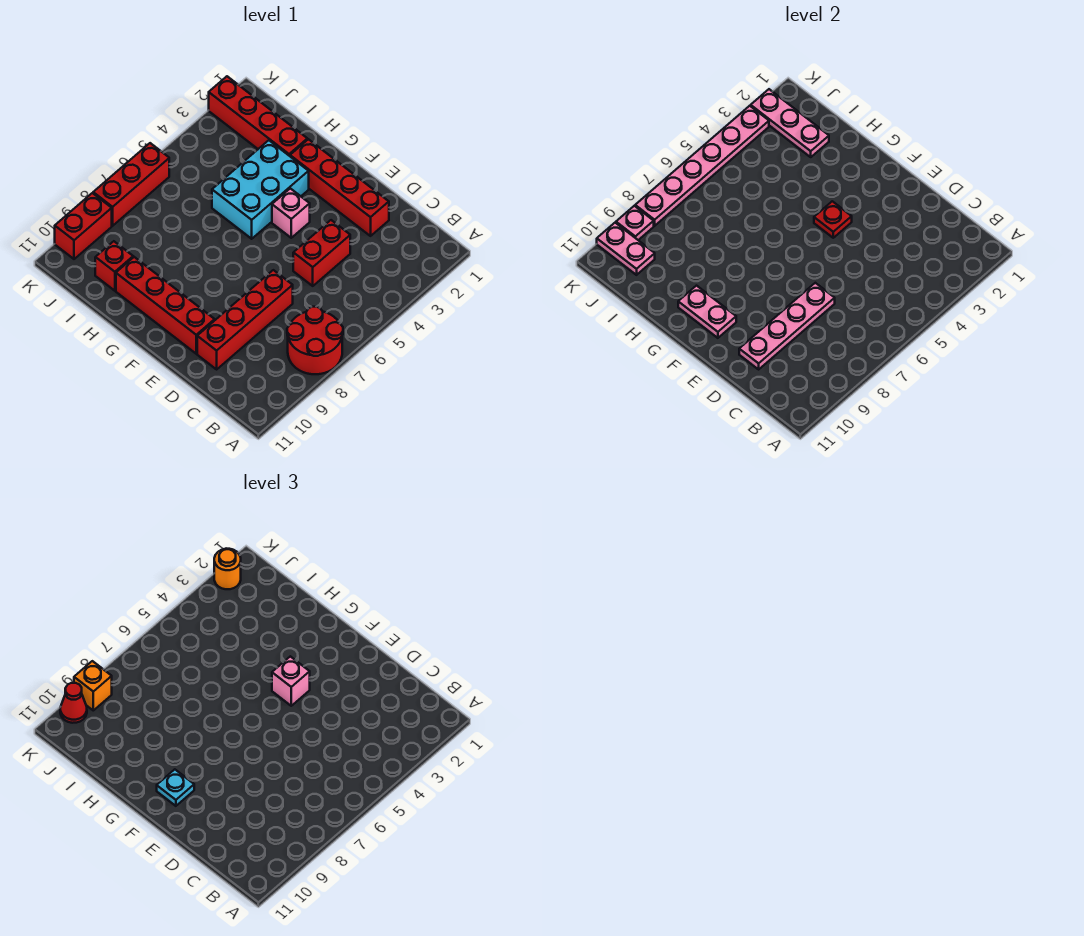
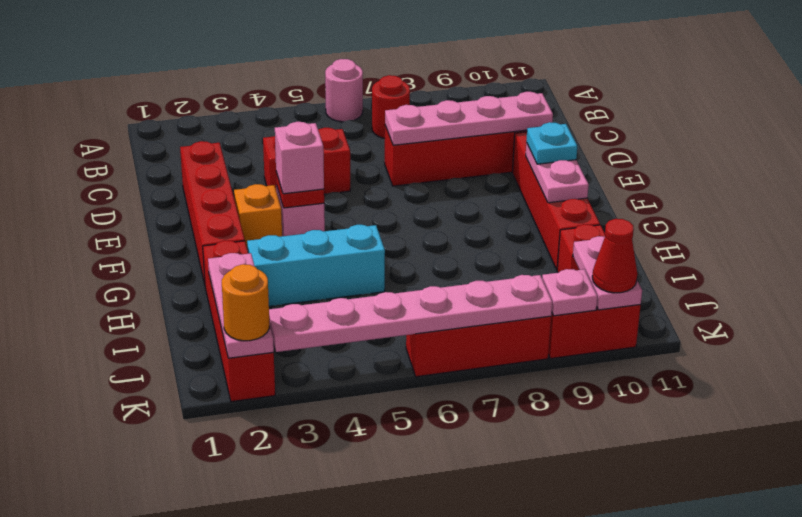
none -> pink 1x1 round brick [325,59,363,122]
red 2x2 round brick [287,307,343,374] -> red 1x1 round brick [372,75,410,138]
cyan 2x3 brick [212,140,309,239] -> cyan 1x3 brick [247,225,385,306]
orange 1x1 brick [74,661,112,710] -> orange 1x1 brick moved to [234,184,282,247]

